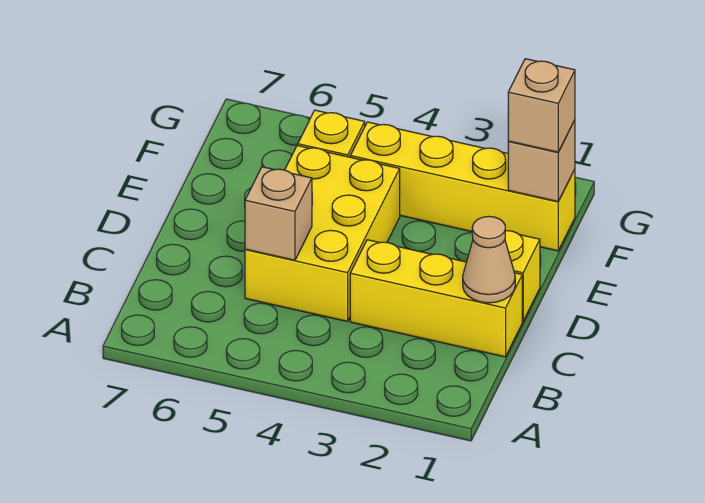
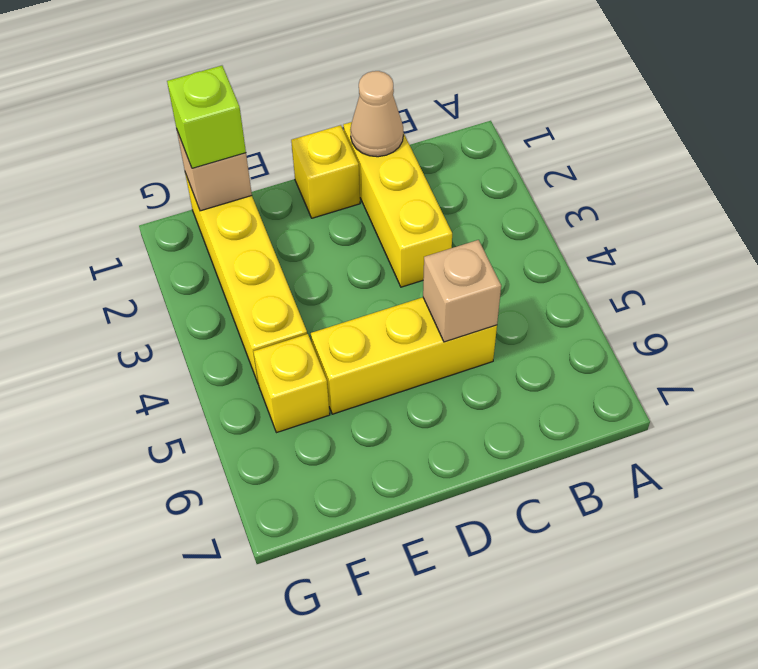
yellow 2x3 brick [245,145,400,321] -> yellow 1x3 brick [311,297,497,414]
tan 1x1 brick [508,59,575,152] -> lime 1x1 brick [167,66,246,168]

